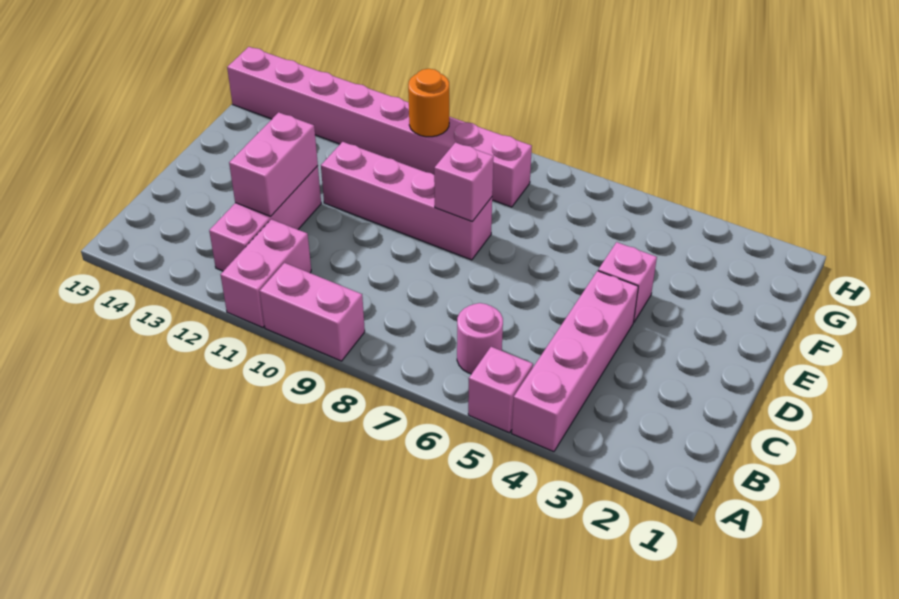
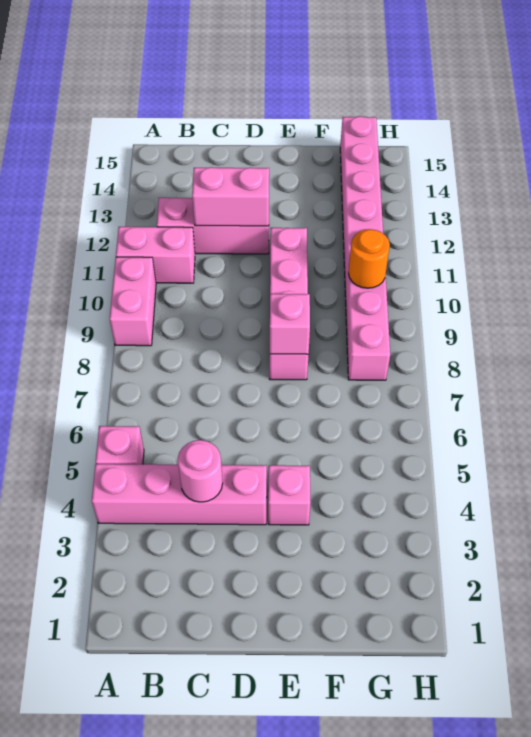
pink 1x1 round brick [457,303,503,374] -> pink 1x1 round brick moved to [178,440,223,502]

